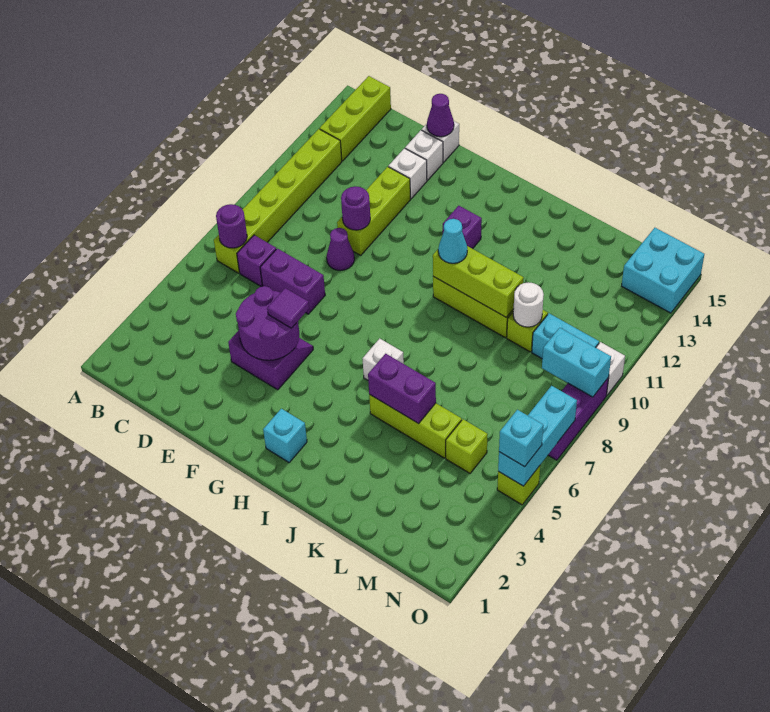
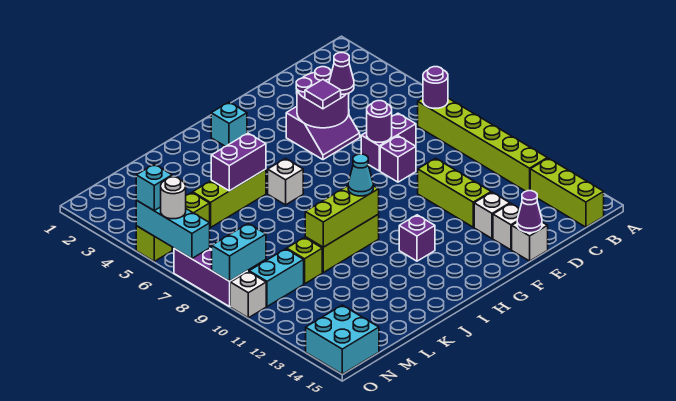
purple 1x1 brick [237,235,276,287] -> purple 1x1 brick moved to [380,136,416,182]
purple 1x1 cone [327,228,354,270] -> purple 1x1 cone moved to [329,53,354,94]
purple 1x1 round brick [341,186,370,230] -> purple 1x1 round brick moved to [367,101,392,142]
white 1x1 round brick [513,282,544,327] -> white 1x1 round brick moved to [161,177,186,219]

